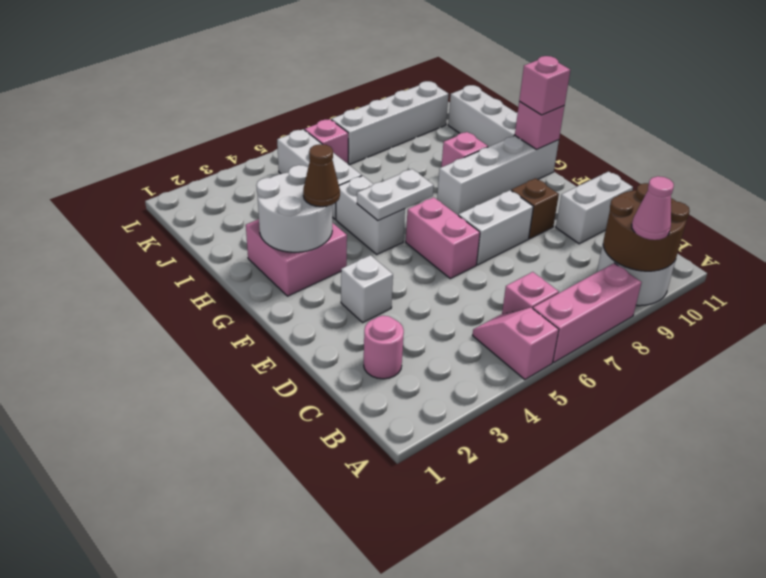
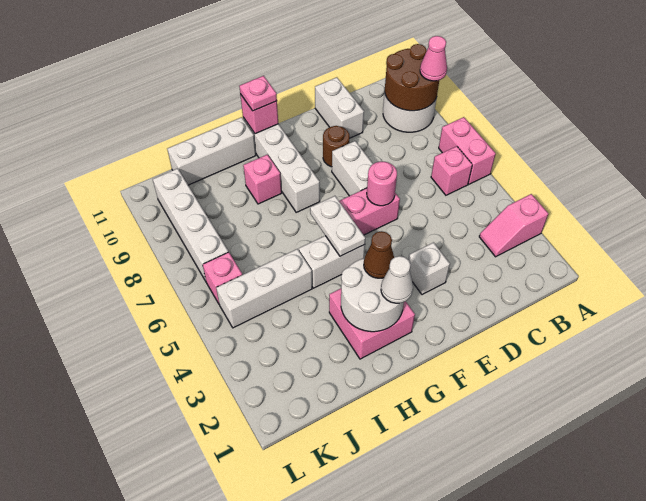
pink 1x2 slope [473,308,559,380] -> pink 1x2 slope moved to [479,194,548,257]
pink 1x3 brick [533,263,642,362] -> pink 1x2 brick [439,117,496,184]
pink 1x1 round brick [364,316,404,379] -> pink 1x1 round brick moved to [367,162,397,206]
brown 1x1 brick [511,178,559,239] -> brown 1x1 round brick [323,126,350,167]
none -> white 1x1 cone [381,256,413,303]
pink 1x1 brick [519,56,570,115] -> pink 1x1 plate [239,76,277,111]

